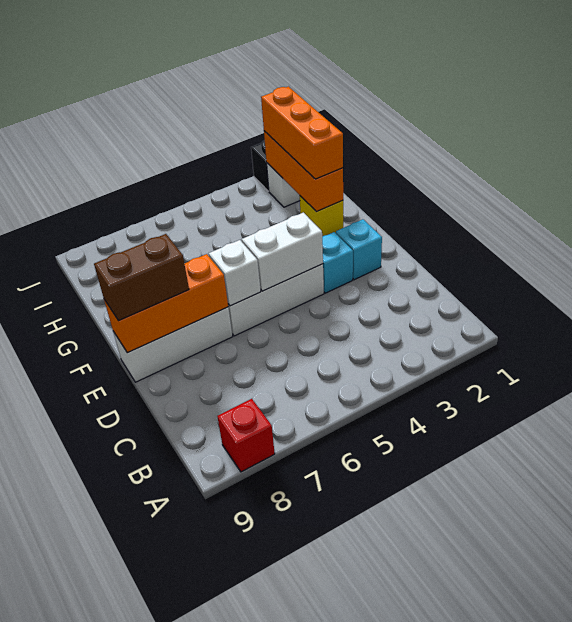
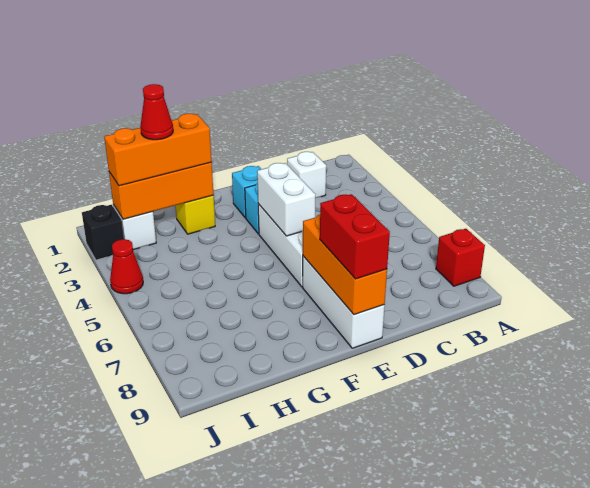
white 1x1 brick [209,240,261,306] -> white 1x1 brick moved to [287,152,326,198]
brown 1x2 brick [94,234,189,321] -> red 1x2 brick [320,194,390,279]
none -> red 1x1 cone [140,84,173,140]
none -> red 1x1 cone [110,239,143,294]

